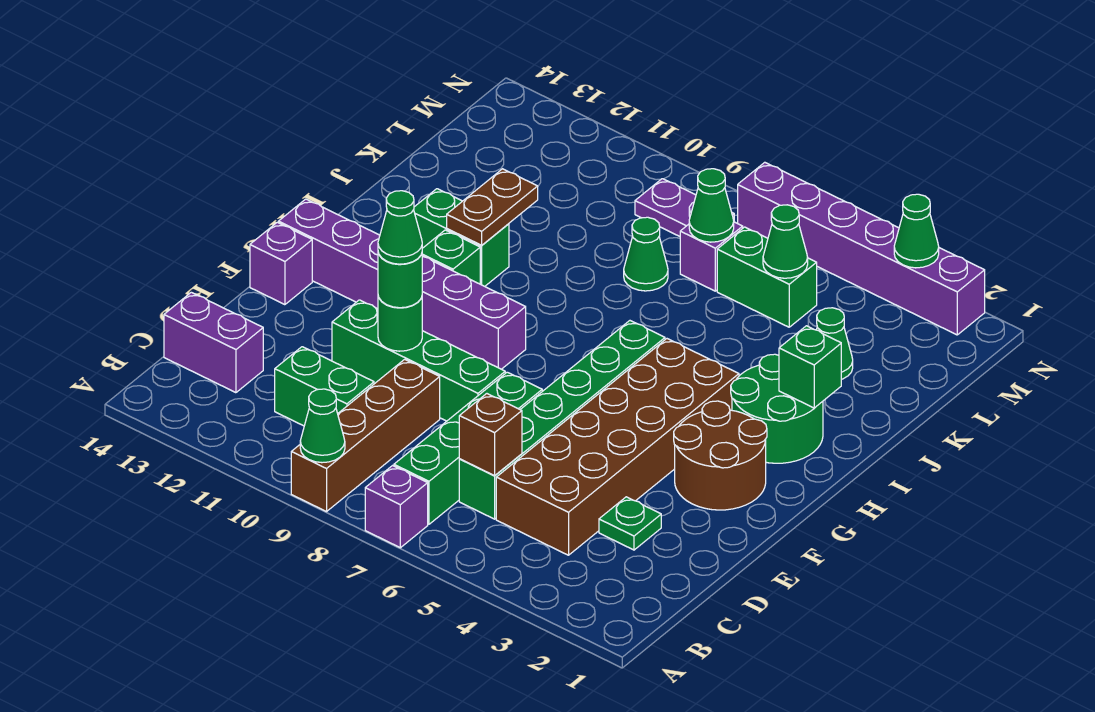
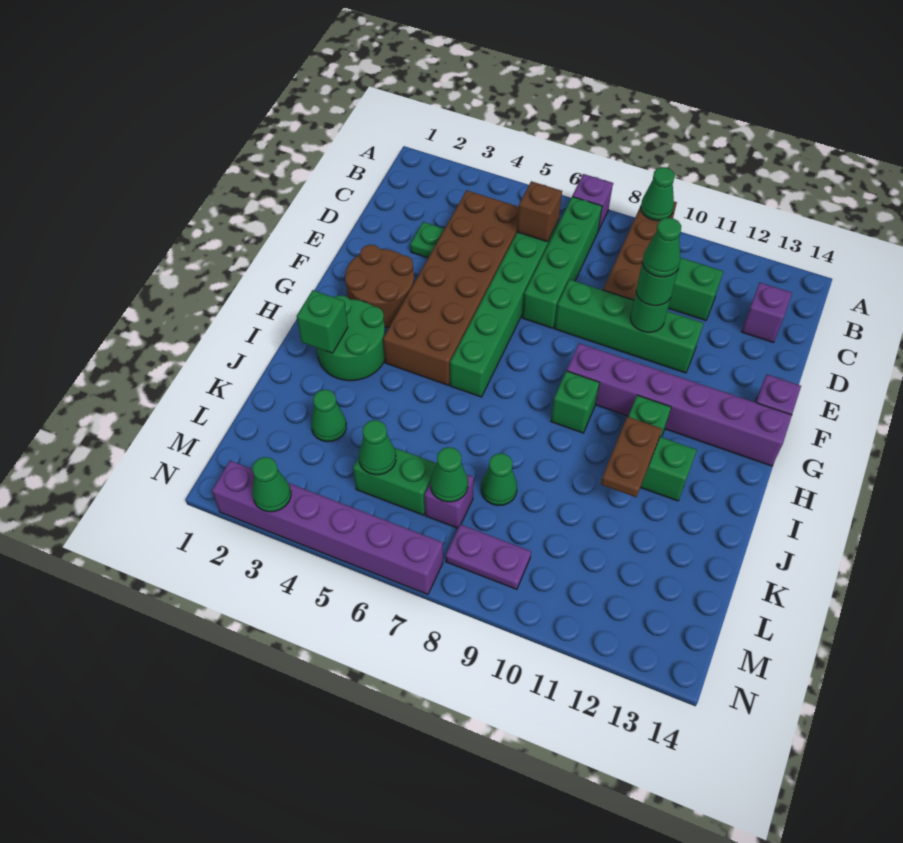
purple 1x2 brick [164,292,263,393] -> purple 1x1 brick [742,282,792,343]
none -> green 1x1 brick [551,371,600,433]

